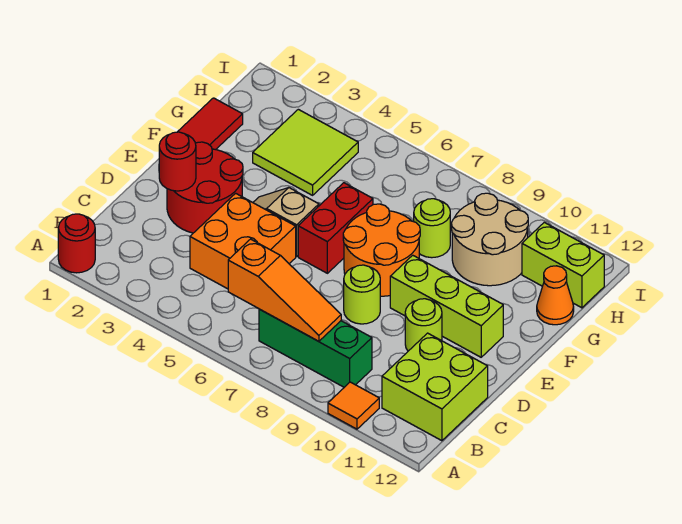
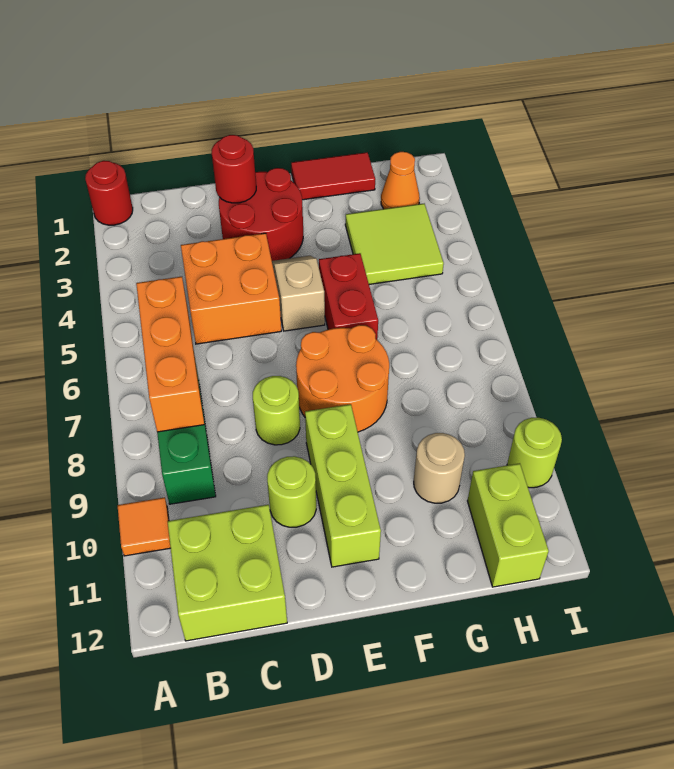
orange 1x3 slope [228,239,341,341] -> orange 1x3 brick [136,277,204,432]
red 1x2 brick [298,183,373,273] -> red 1x2 brick turned to [319,253,378,340]
lime 1x1 round brick [414,199,450,258] -> lime 1x1 round brick moved to [507,418,562,488]
tan 2x2 round brick [451,193,528,286] -> tan 1x1 round brick [414,433,465,503]
orange 1x1 cone [537,266,574,325] -> orange 1x1 cone moved to [381,152,420,209]

